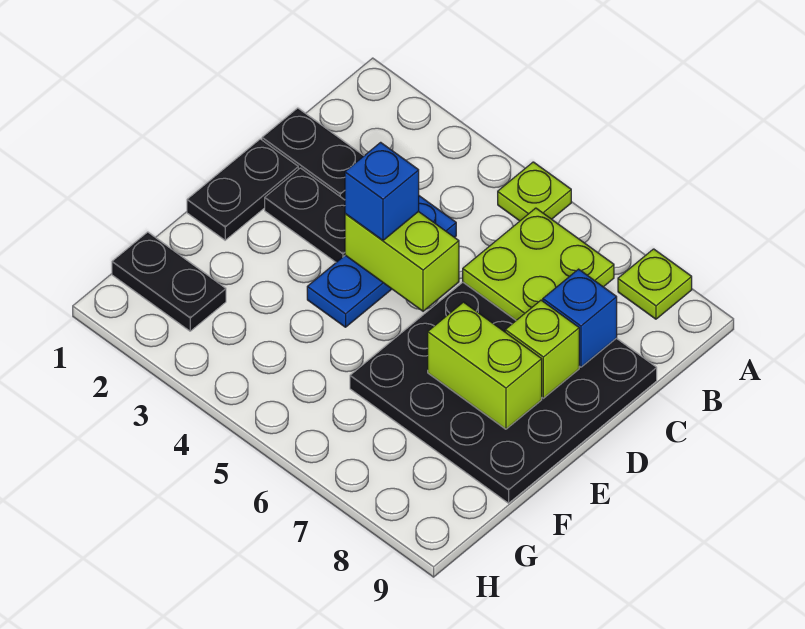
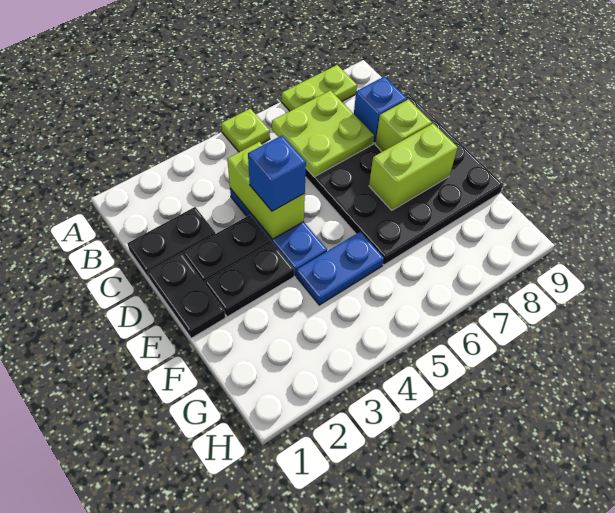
lime 1x1 plate [618,249,692,319] -> lime 1x2 plate [282,65,357,111]
lime 1x2 brick [345,211,459,311] -> lime 1x2 brick turned to [227,142,305,239]
none -> blue 1x2 plate [297,232,384,305]
black 1x2 plate [112,232,226,331] -> black 1x2 plate moved to [205,242,294,317]

